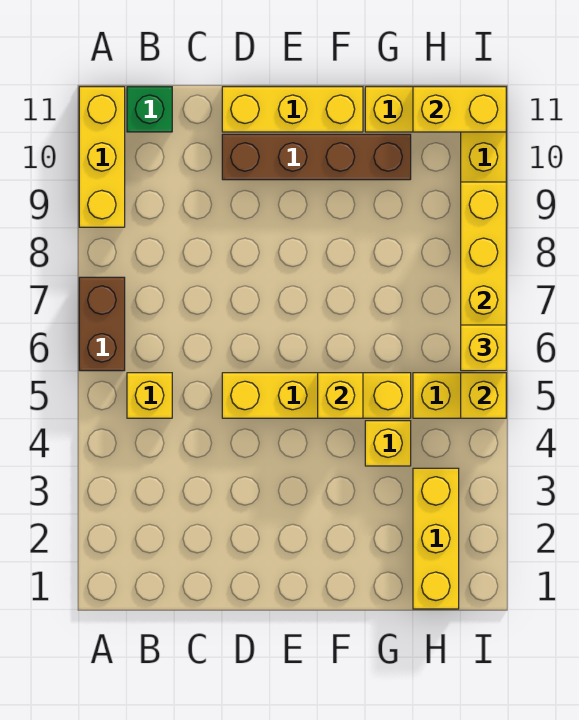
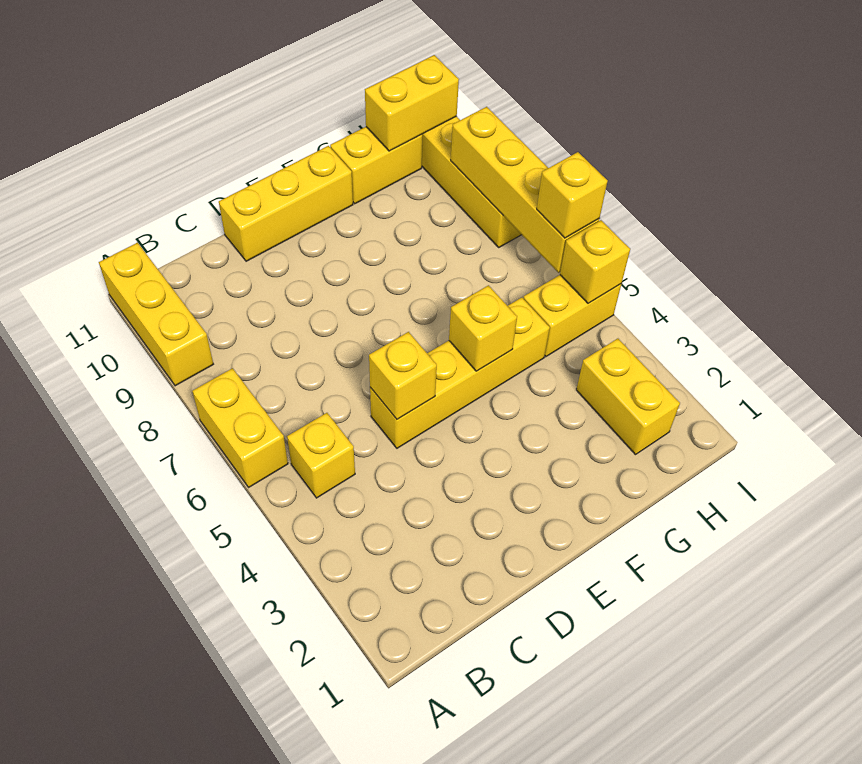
brown 1x2 brick [79,277,125,371] -> yellow 1x2 brick [192,368,288,487]
green 1x1 brick [127,87,172,132] -> none
brown 1x4 brick [222,134,411,180] -> none
yellow 1x1 brick [365,421,411,466] -> yellow 1x1 brick moved to [369,332,437,419]
yellow 1x3 brick [413,468,459,609] -> yellow 1x2 brick [576,339,680,455]

